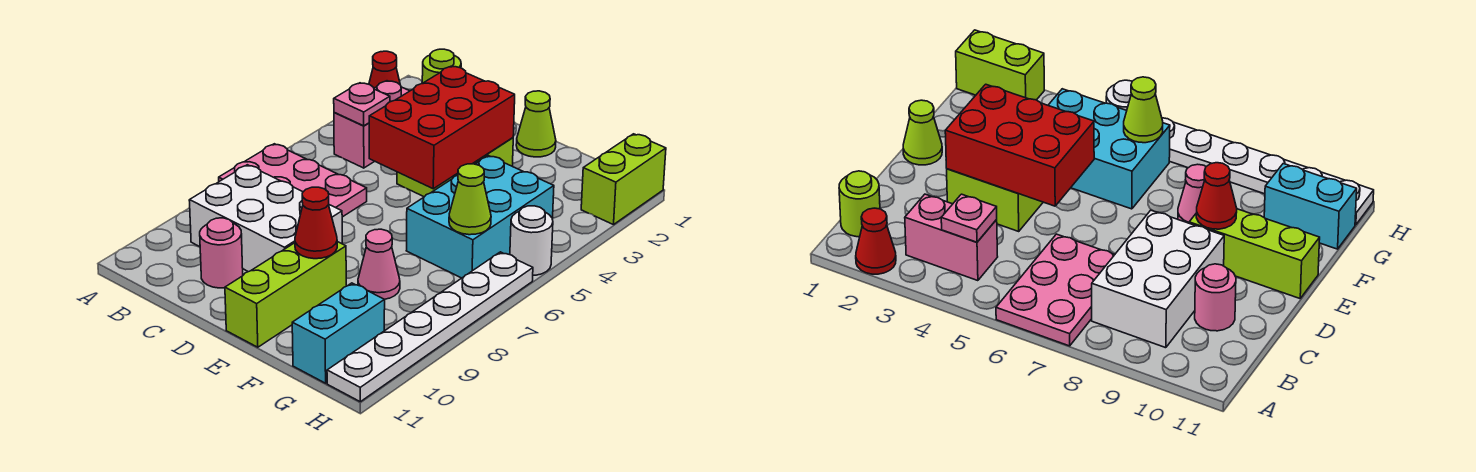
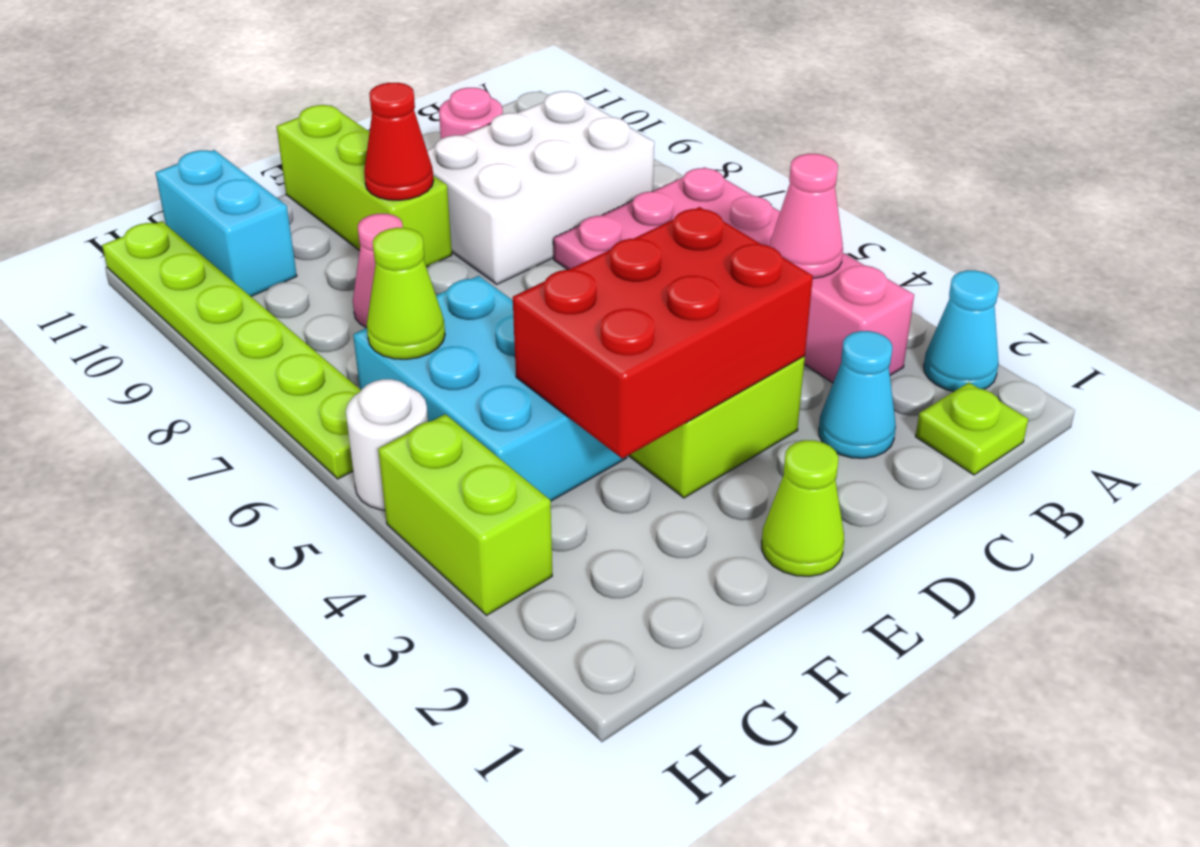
red 1x1 cone [369,51,400,88] -> cyan 1x1 cone [924,270,999,391]
lime 1x1 round brick [422,49,461,83] -> lime 1x1 plate [915,383,1028,475]
pink 1x1 plate [334,83,390,126] -> pink 1x1 cone [770,154,843,278]
none -> cyan 1x1 cone [819,331,896,458]
red 2x3 brick [369,66,515,189] -> red 2x3 brick turned to [513,207,813,459]
lime 1x2 brick [581,134,666,225] -> lime 1x2 brick moved to [378,414,552,615]
white 1x6 plate [327,252,533,402] -> lime 1x6 plate [102,221,361,479]

